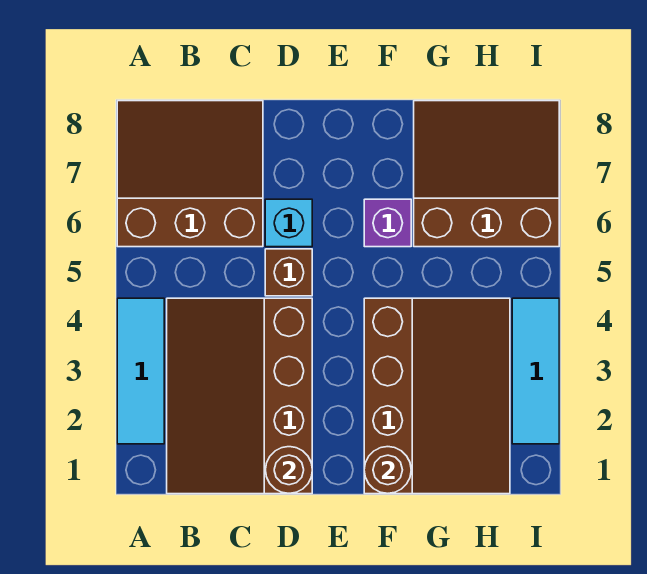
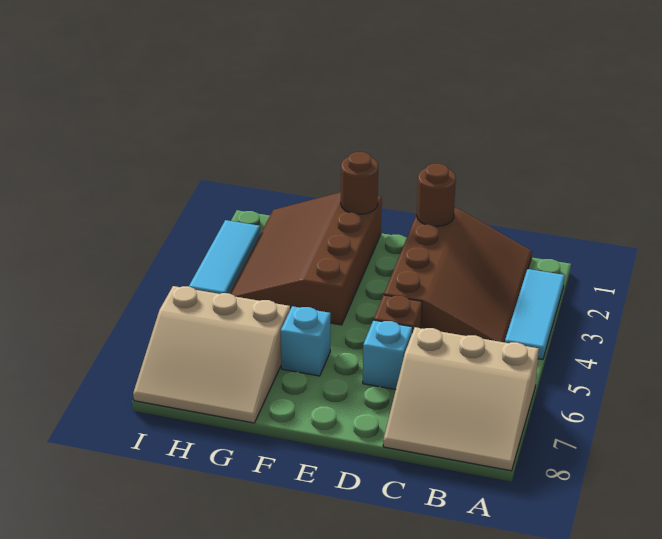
brown 3x3 slope [117,101,263,247] -> tan 3x3 slope [383,327,539,471]
purple 1x1 brick [364,199,411,247] -> cyan 1x1 brick [281,306,330,376]
brown 3x3 slope [414,101,559,247] -> tan 3x3 slope [133,286,290,423]

